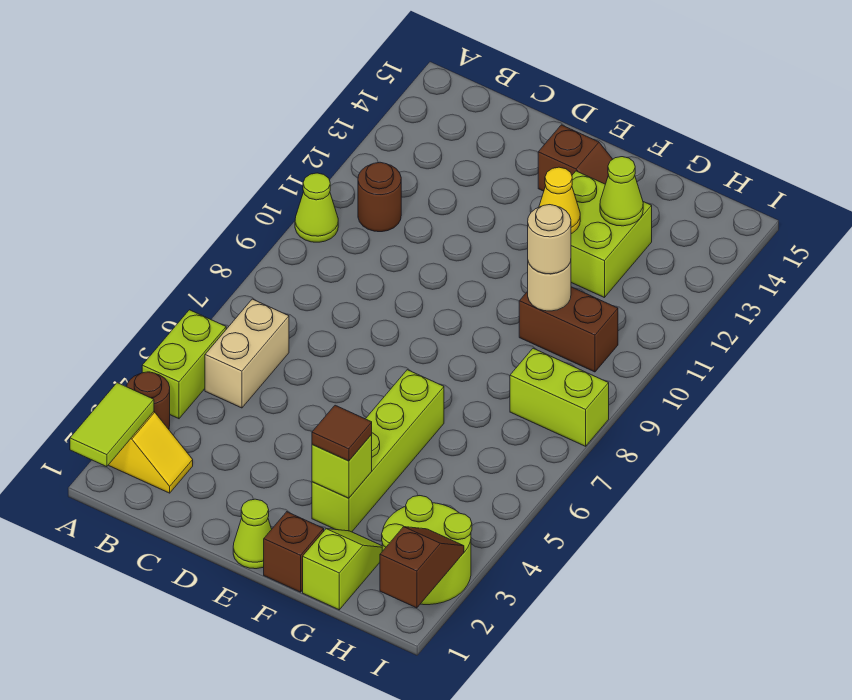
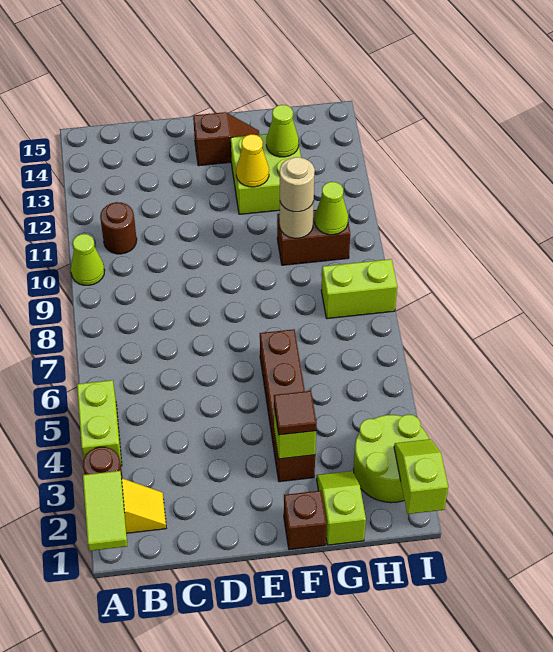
tan 1x2 brick [205,299,289,408] -> none
lime 1x1 cone [233,499,272,569] -> lime 1x1 cone moved to [315,182,348,235]
lime 1x4 brick [312,370,444,532] -> brown 1x4 brick [260,329,315,482]
brown 1x2 slope [380,527,464,608] -> lime 1x2 slope [394,439,448,514]

